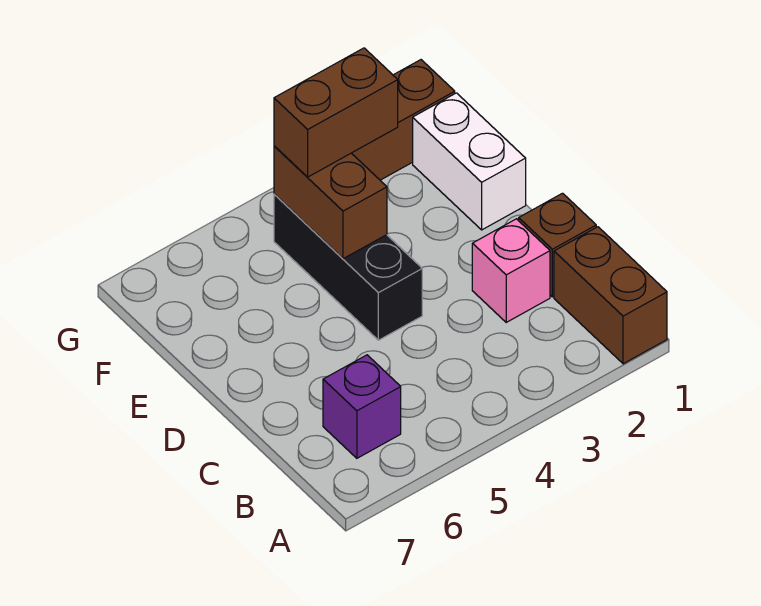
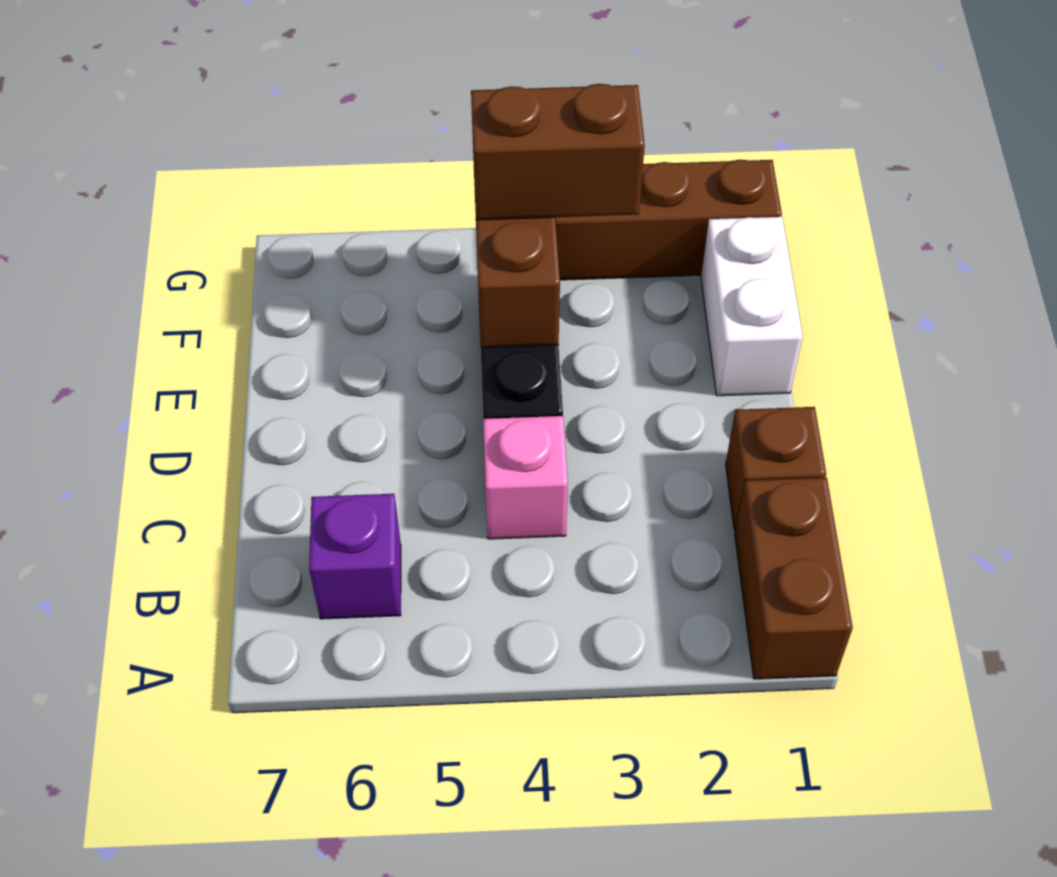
pink 1x1 brick [472,219,550,322] -> pink 1x1 brick moved to [483,416,568,539]

